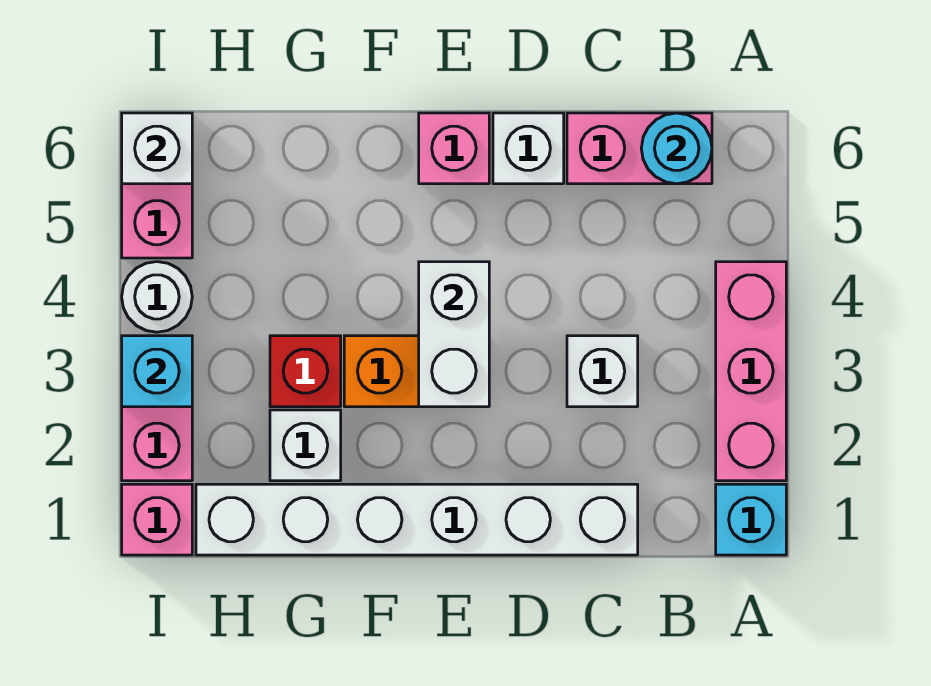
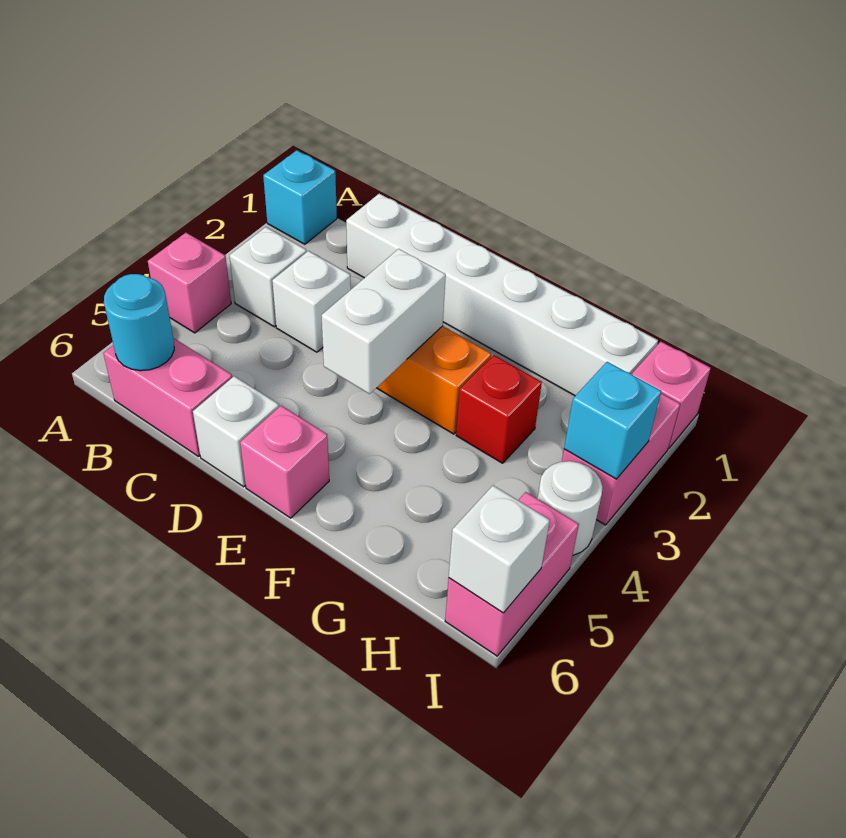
pink 1x3 brick [716,262,786,481] -> pink 1x1 brick [148,233,231,333]
white 1x1 brick [270,410,341,481] -> white 1x1 brick moved to [229,227,306,327]

